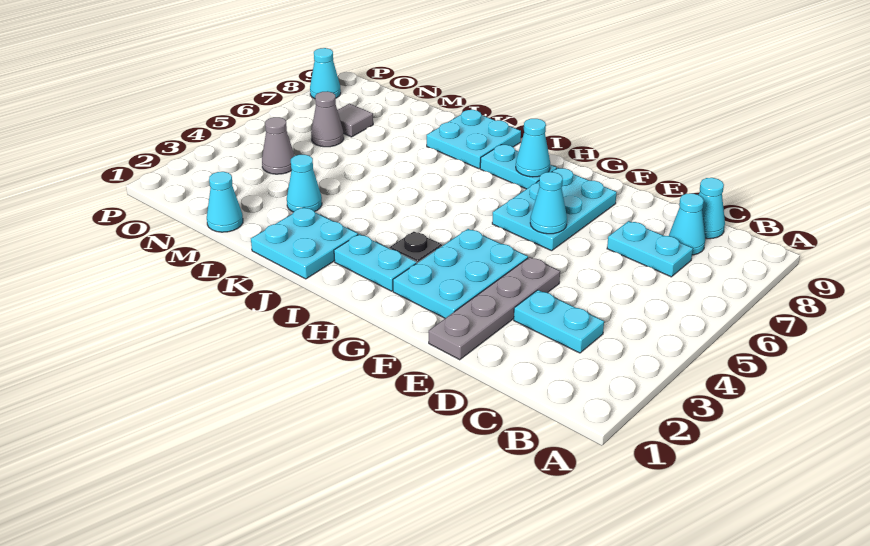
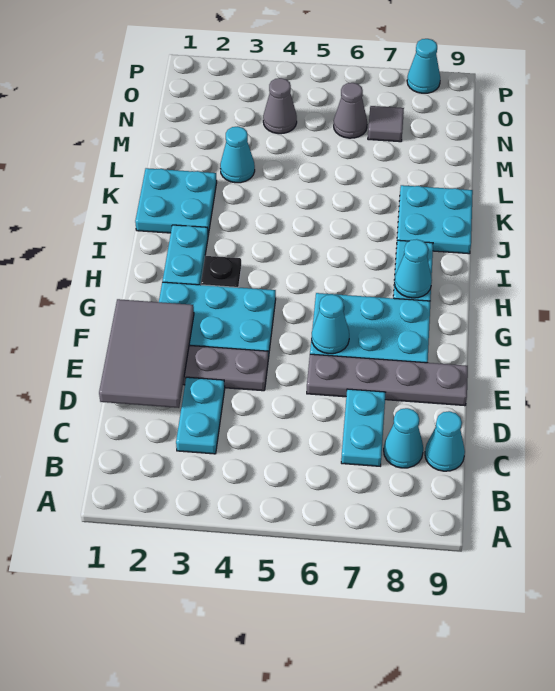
none -> grey 2x3 tile [99,299,194,408]
none -> grey 1x4 plate [307,354,468,406]
cyan 1x1 cone [207,172,243,232] -> none

